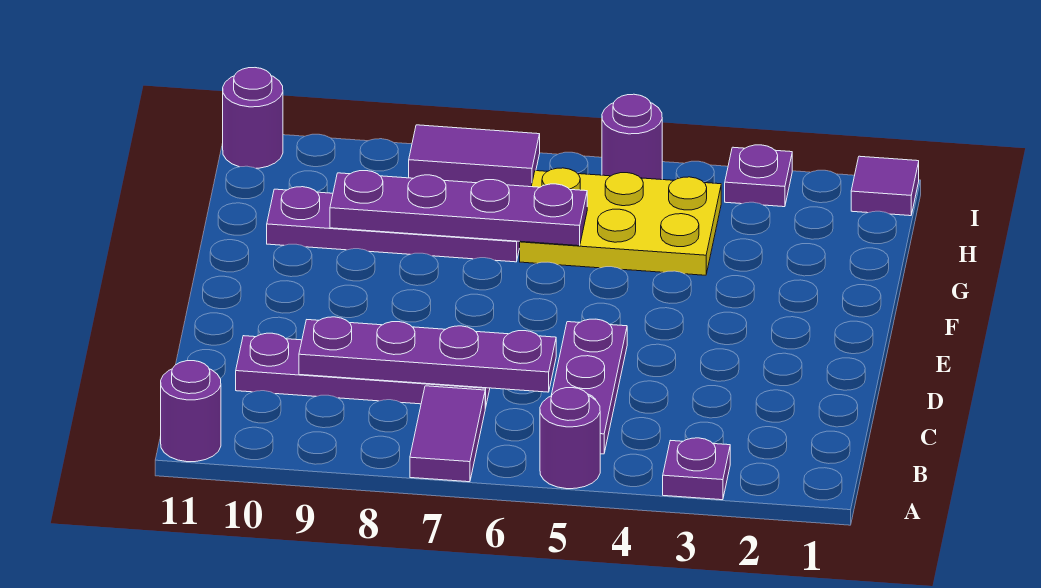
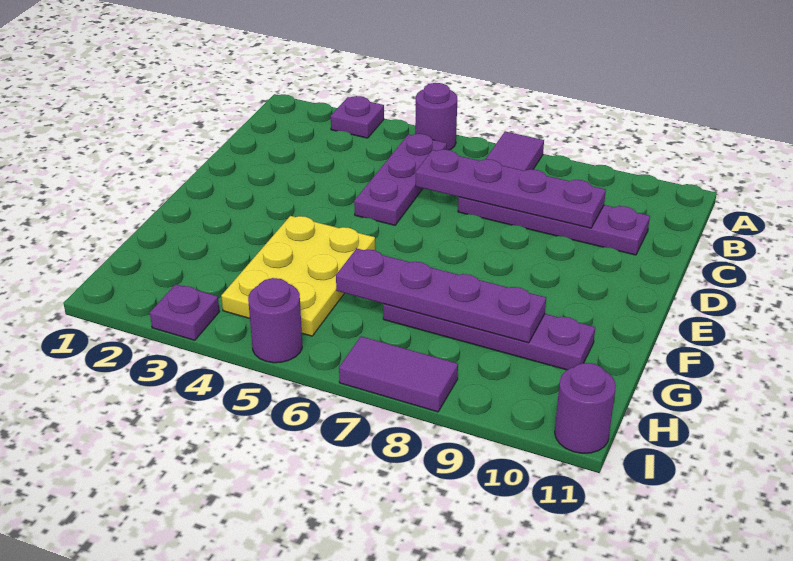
purple 1x1 round brick [161,361,221,462] -> none
yellow 2x3 plate [520,168,721,275] -> yellow 2x3 plate turned to [221,216,375,336]
purple 1x1 tile [851,156,919,216] -> none

